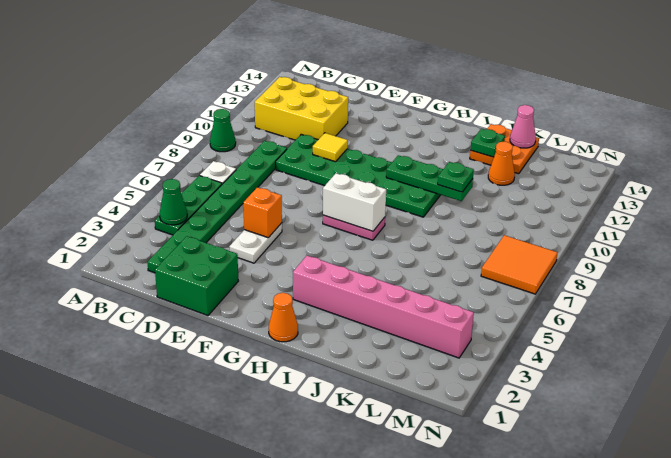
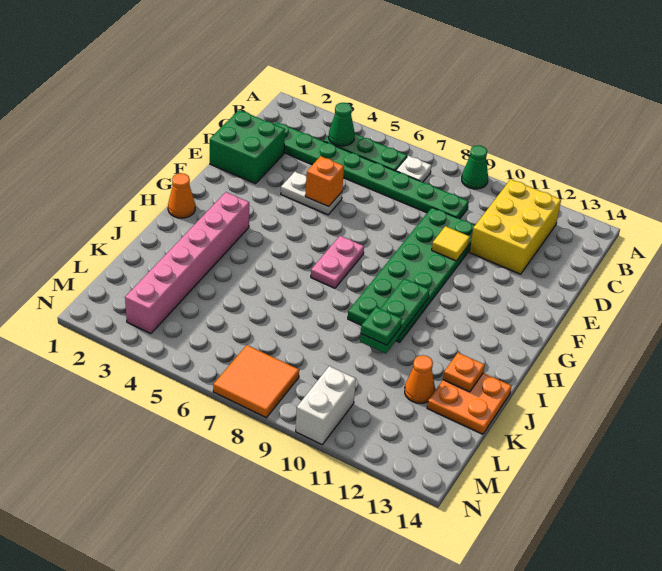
white 1x2 brick [323,173,386,231] -> white 1x2 brick moved to [296,366,356,444]
green 1x1 plate [471,129,505,157] -> orange 1x1 plate [443,353,485,392]
pink 1x1 cone [510,105,536,148] -> none

